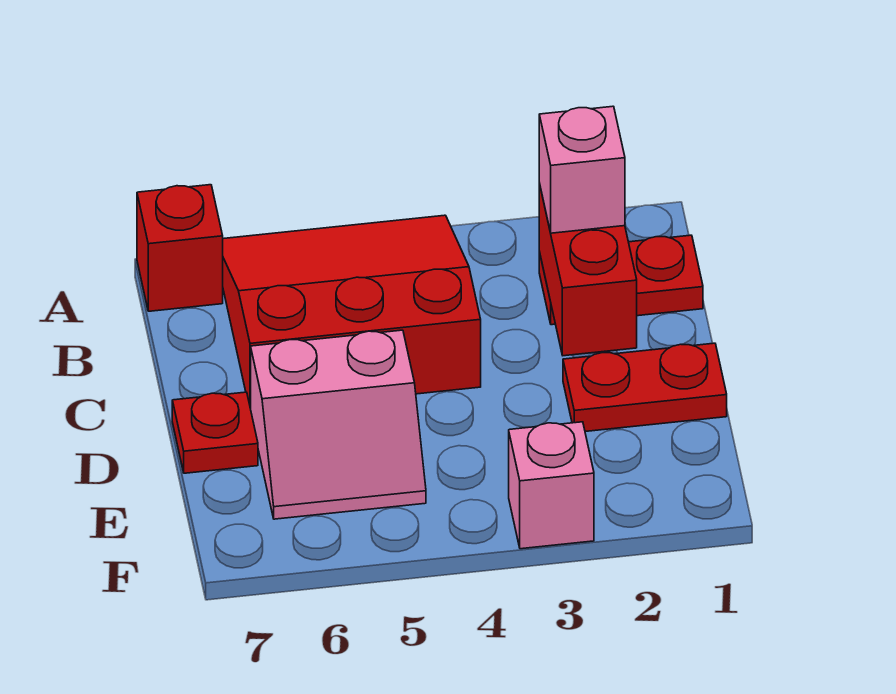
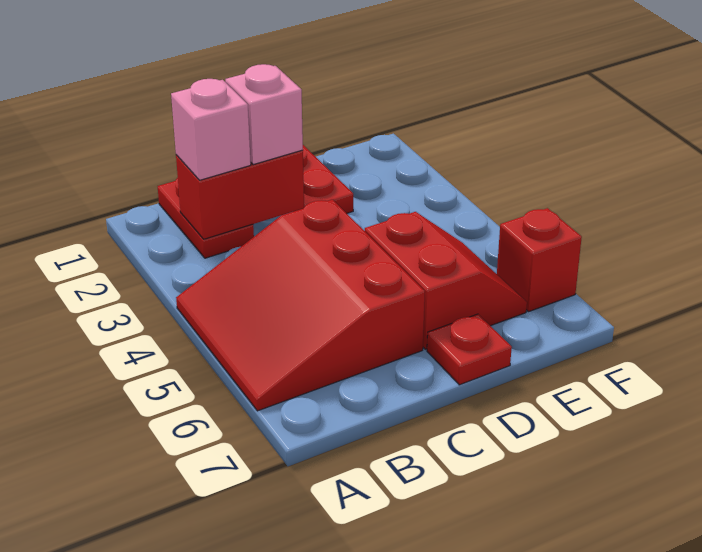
red 1x1 brick [137,185,223,311] -> red 1x1 brick moved to [497,208,582,312]
pink 2x2 slope [251,330,426,519] -> red 2x2 slope [365,212,527,349]
pink 1x1 brick [509,422,594,549] -> pink 1x1 brick moved to [225,64,303,165]

